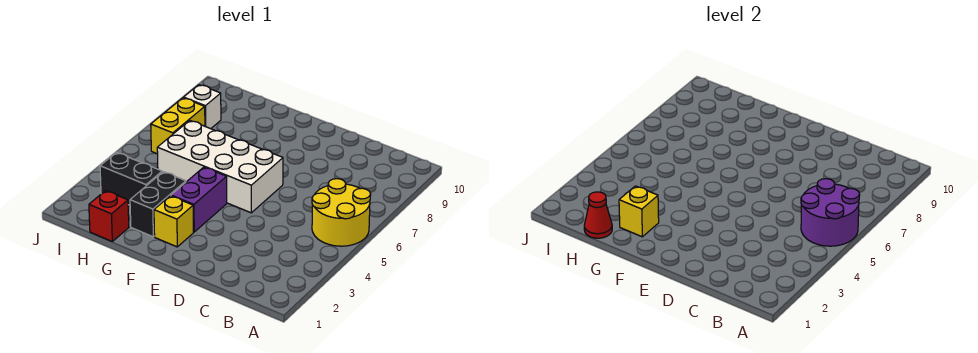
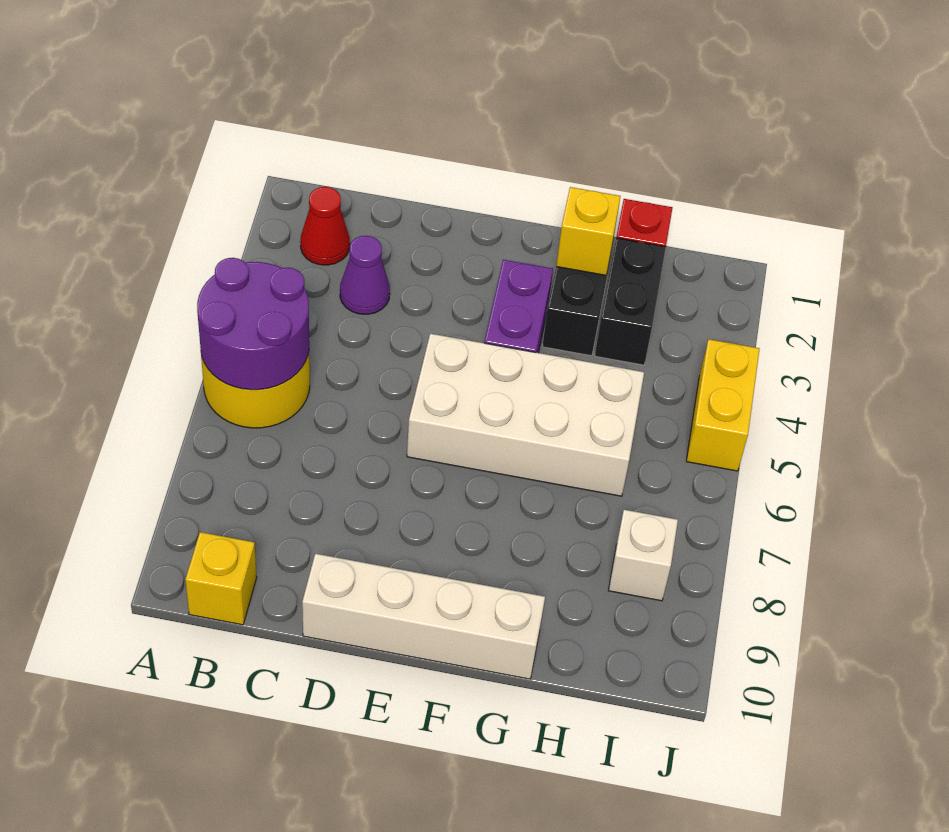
none -> purple 1x1 cone [340,236,390,314]
none -> white 1x4 brick [302,554,545,679]
yellow 1x1 brick [154,196,193,247] -> yellow 1x1 brick moved to [185,532,257,625]
red 1x1 cone [584,192,612,238] -> red 1x1 cone moved to [300,187,350,265]
black 1x2 brick [100,153,162,205] -> black 1x2 brick turned to [595,238,666,365]
yellow 1x2 brick [151,98,205,154] -> yellow 1x2 brick moved to [686,339,760,471]

